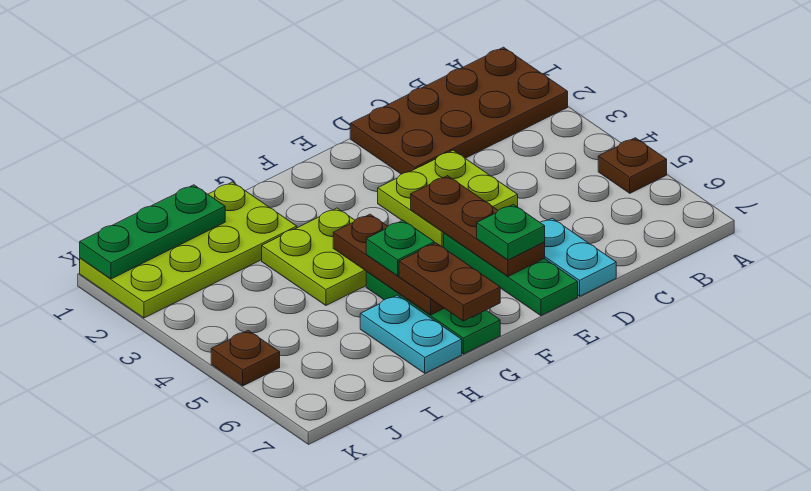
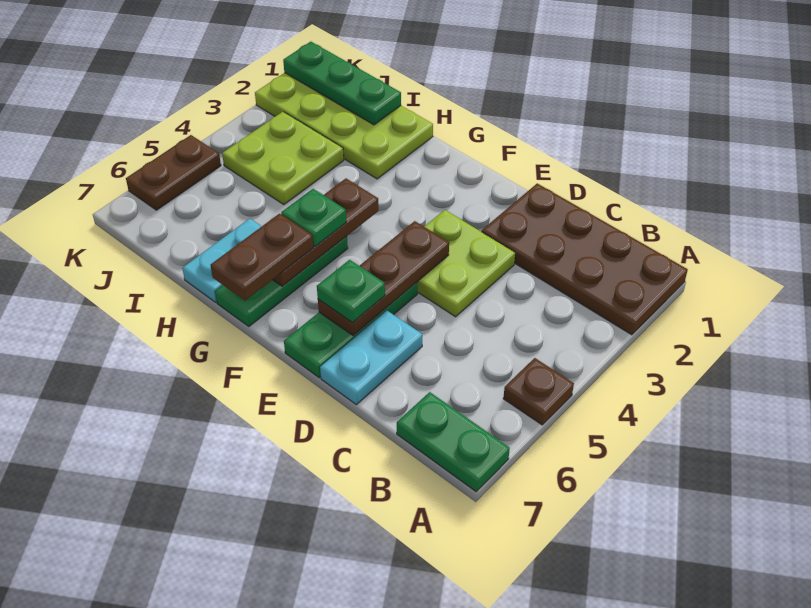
none -> green 1x2 plate [397,392,510,492]
lime 2x2 plate [262,208,366,305] -> lime 2x2 plate moved to [222,112,344,205]
brown 1x1 plate [211,330,280,386] -> brown 1x2 plate [126,135,221,210]

